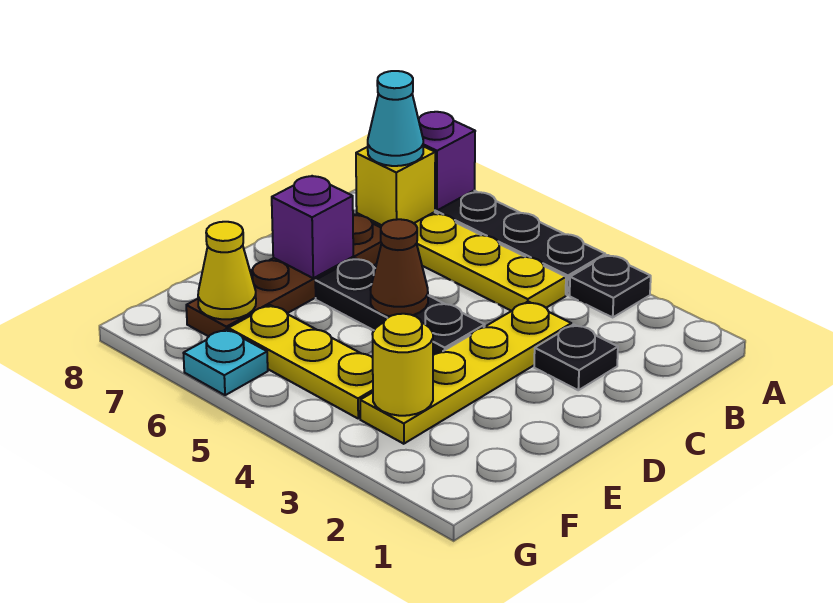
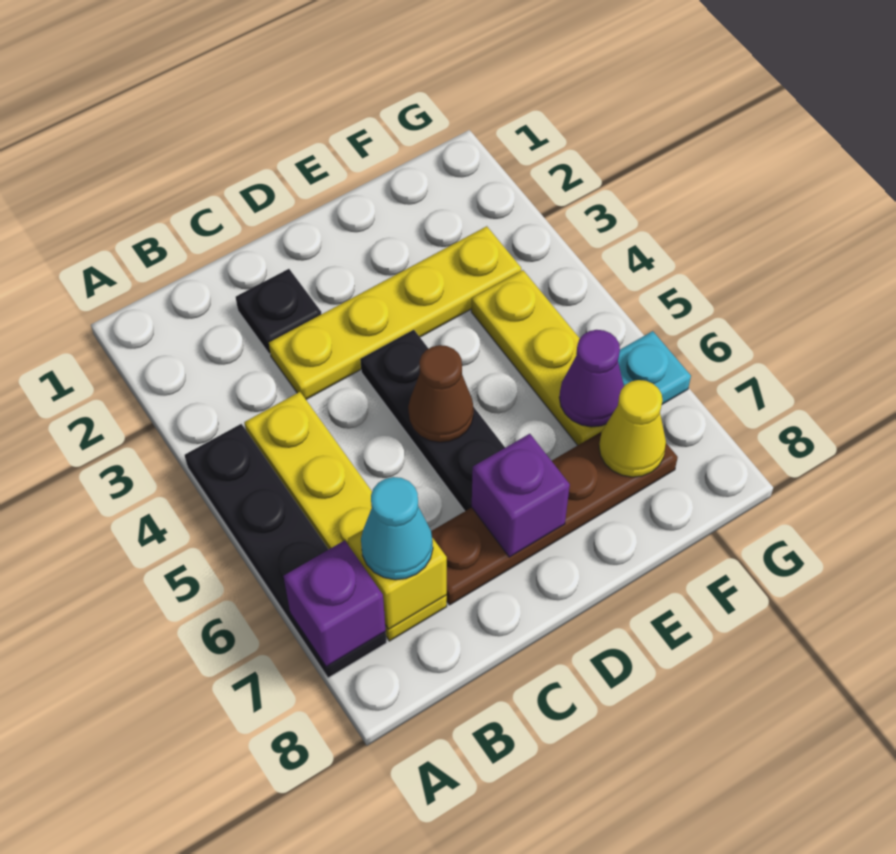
black 1x1 plate [570,255,651,317] -> none
yellow 1x1 round brick [372,314,433,416] -> none
none -> purple 1x1 cone [559,330,624,427]

